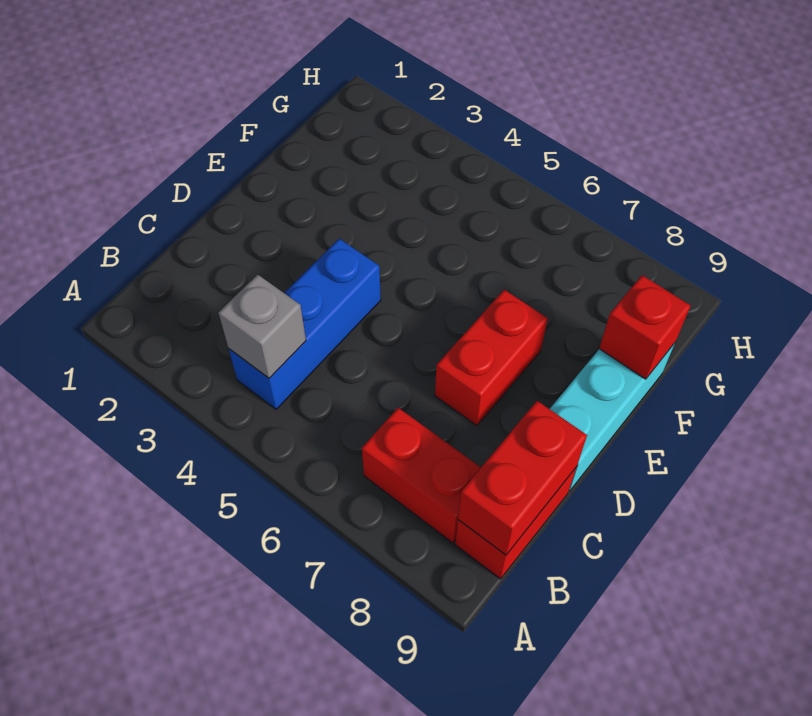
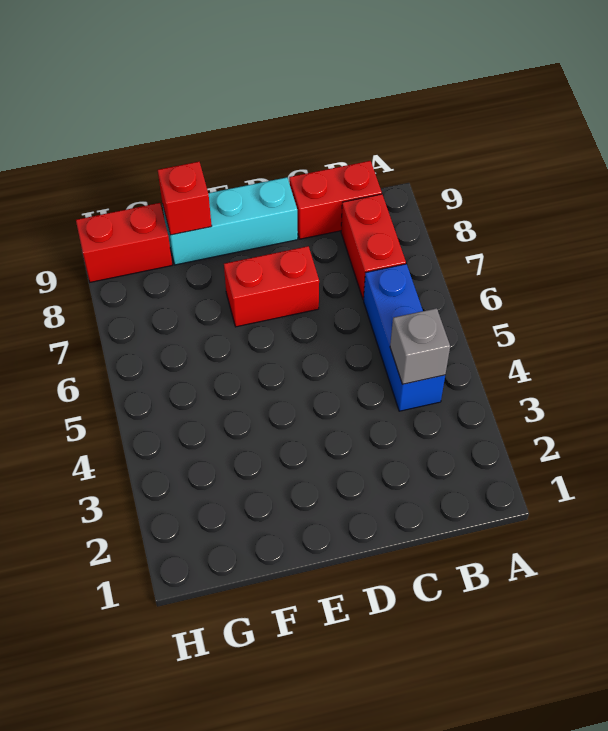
blue 1x3 brick [228,239,381,409] -> blue 1x3 brick turned to [364,264,445,411]
red 1x2 brick [458,401,587,555] -> red 1x2 brick moved to [76,203,172,282]

